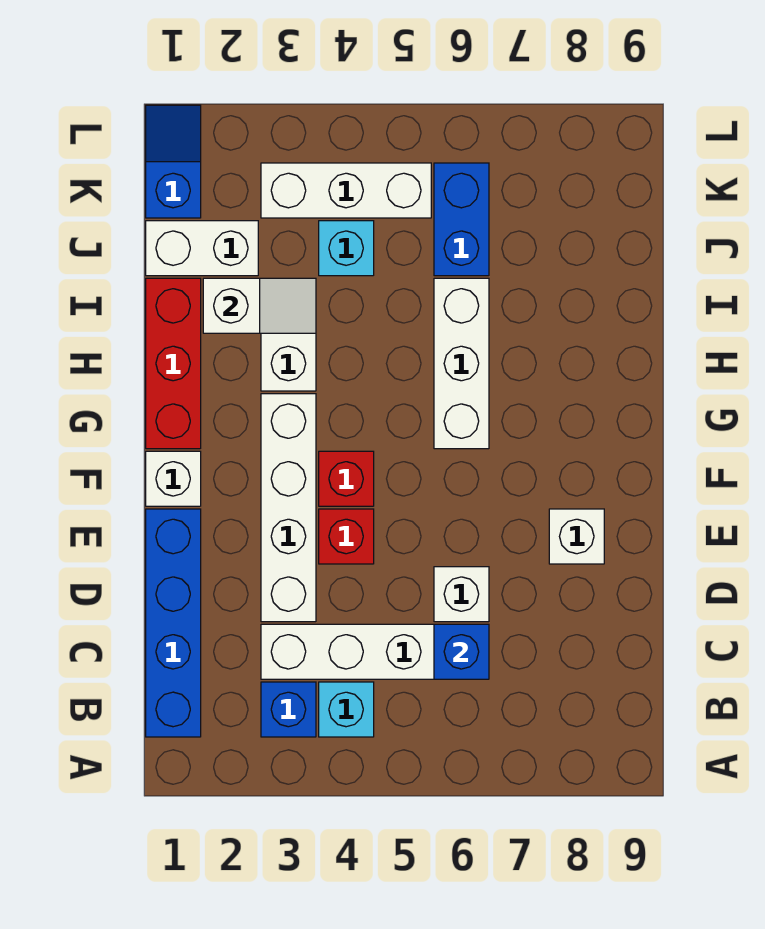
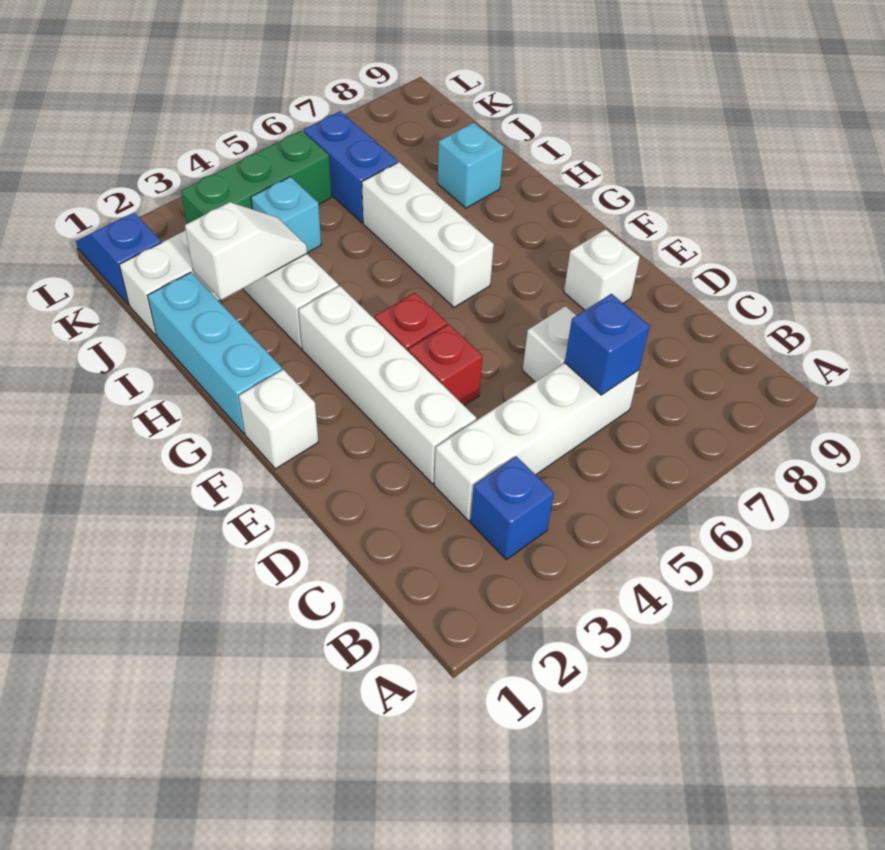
blue 1x4 brick [146,509,201,737] -> none
cyan 1x1 brick [319,682,374,737] -> cyan 1x1 brick moved to [437,123,503,208]
red 1x3 brick [146,278,201,449] -> cyan 1x3 brick [148,272,282,433]
white 1x3 brick [261,163,431,218] -> green 1x3 brick [181,130,331,224]

